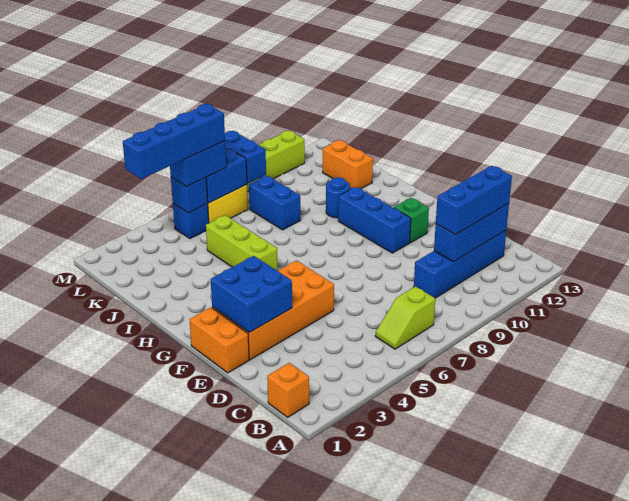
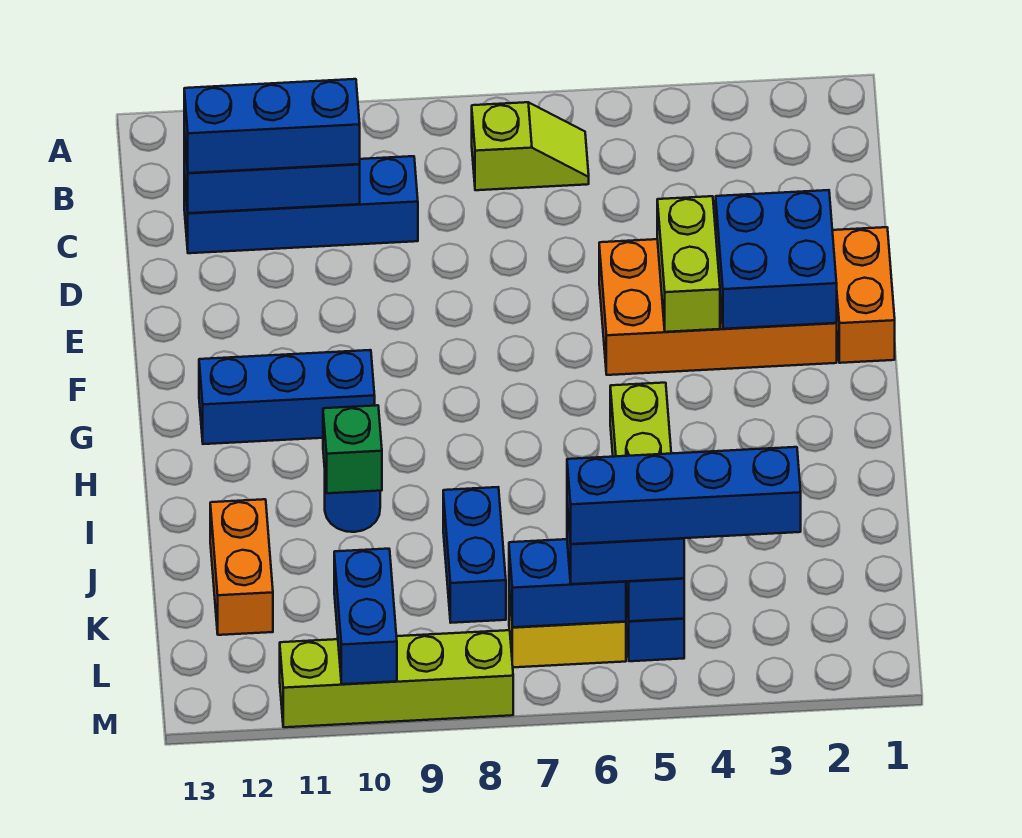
orange 1x1 brick [267,363,309,417] -> none
none -> lime 1x2 brick [657,196,720,332]
blue 1x3 brick [338,187,411,253] -> blue 1x3 brick turned to [199,350,375,444]
green 1x1 brick [394,198,429,243] -> green 1x1 brick moved to [323,405,382,493]
blue 1x2 brick [225,131,266,184] -> blue 1x2 brick moved to [334,549,397,684]

